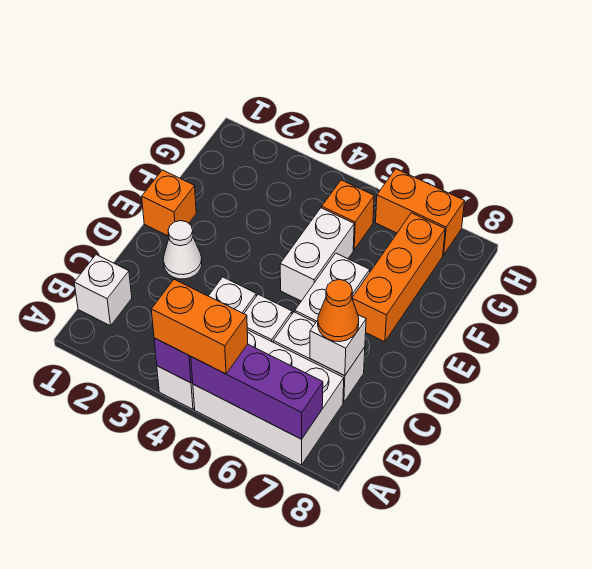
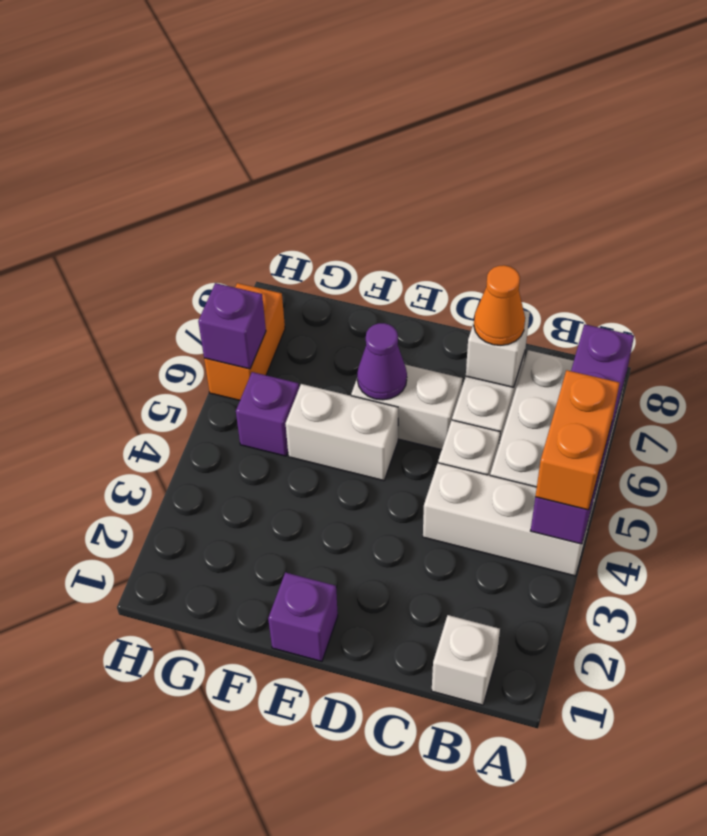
white 1x1 cone [163,221,202,279] -> none
orange 1x1 brick [142,170,196,236] -> purple 1x1 brick [268,572,338,661]
none -> purple 1x1 cone [357,323,407,400]
orange 1x3 brick [352,213,445,342] -> none
orange 1x1 brick [322,180,374,250] -> purple 1x1 brick [236,372,299,456]
none -> purple 1x1 brick [198,283,266,369]

